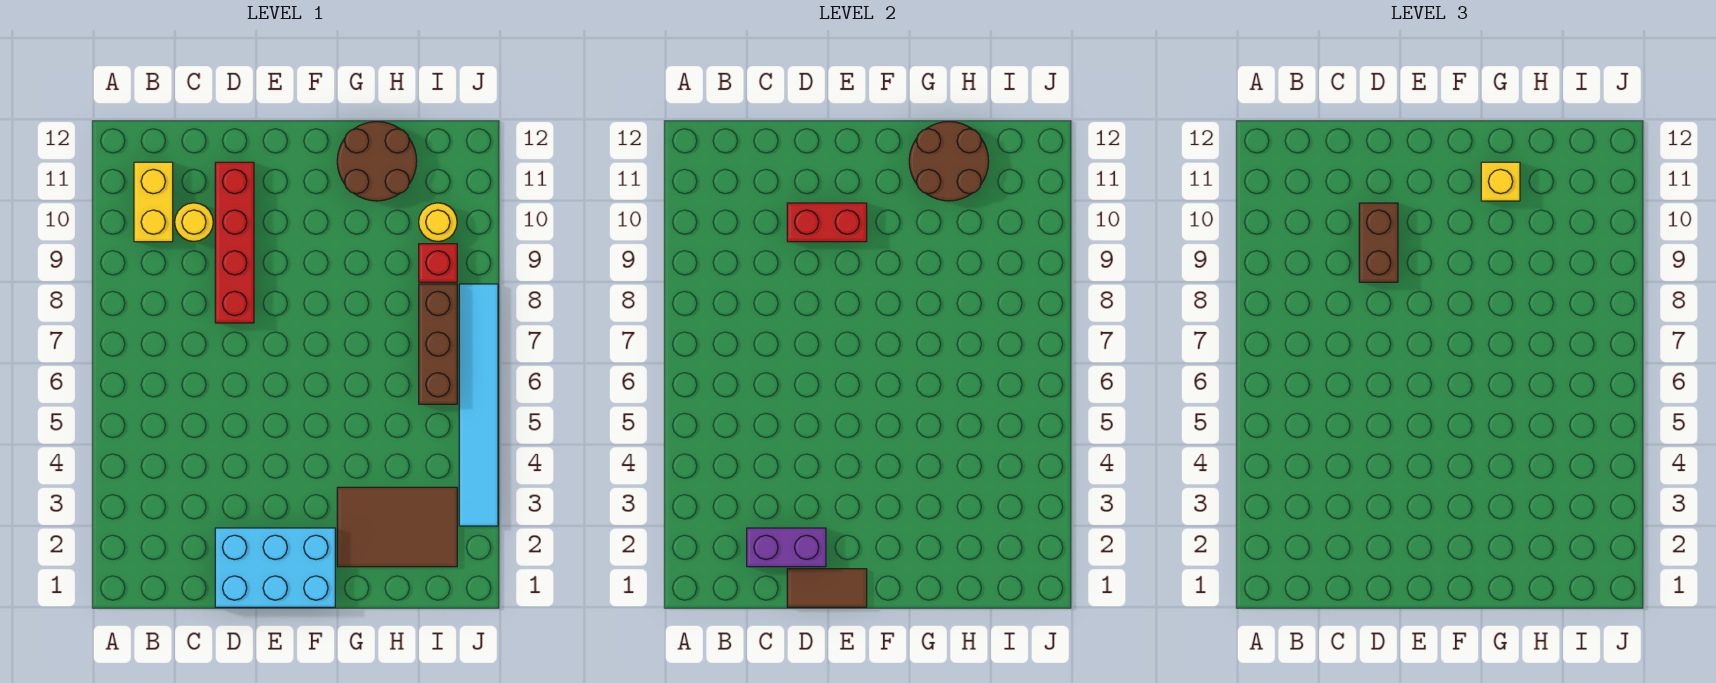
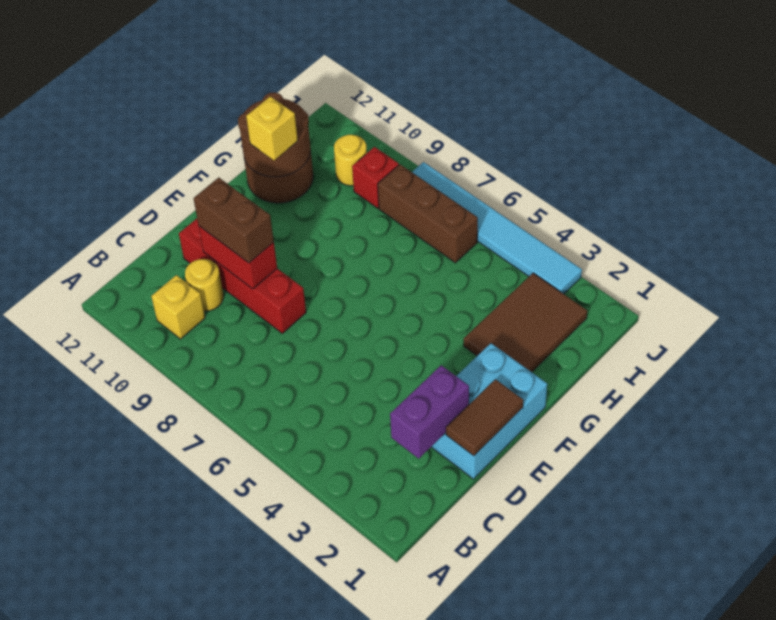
yellow 1x2 brick [134,162,173,242] -> yellow 1x1 brick [151,275,205,339]
red 1x2 brick [787,203,867,242] -> red 1x2 brick turned to [199,226,277,289]

